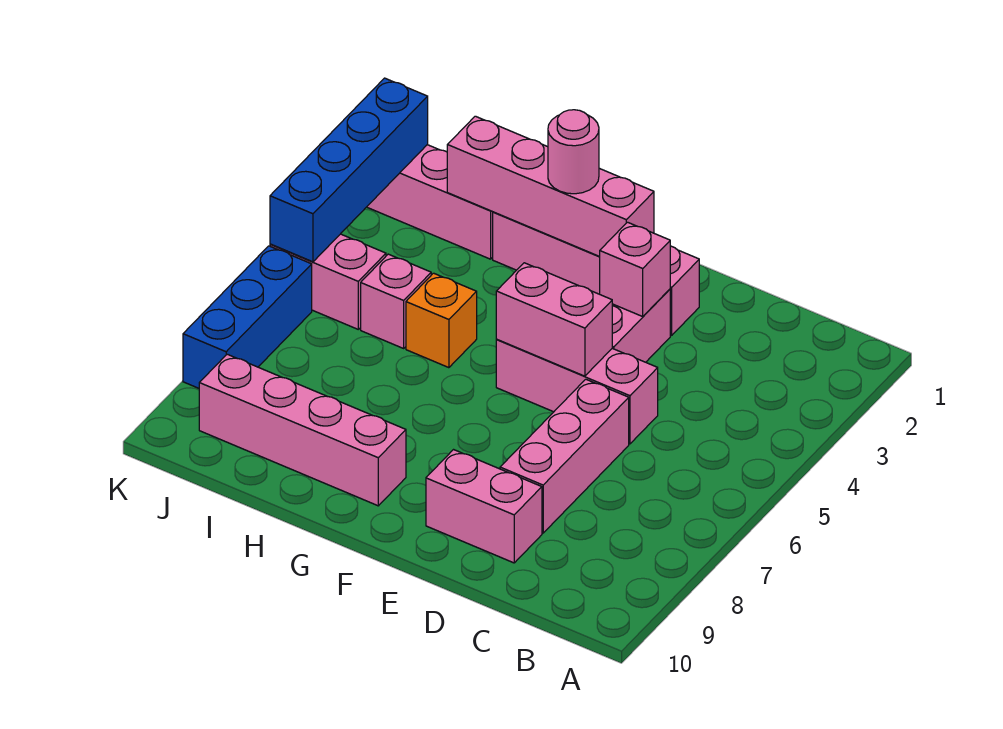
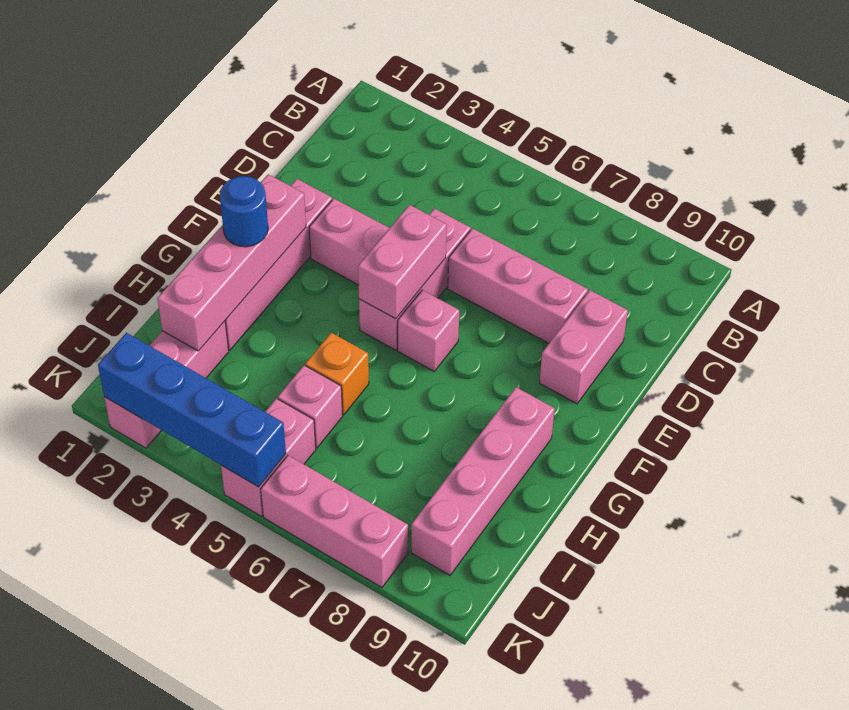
pink 1x1 brick [600,222,670,316] -> pink 1x1 brick moved to [398,290,459,371]
pink 1x1 round brick [548,110,599,194] -> blue 1x1 round brick [220,176,268,247]
blue 1x3 brick [183,246,312,388] -> pink 1x3 brick [261,455,408,587]

